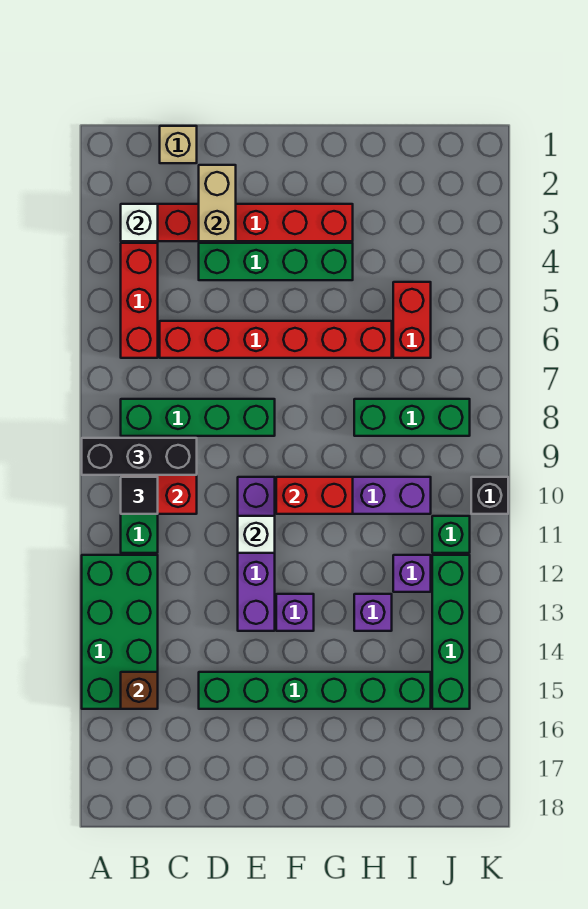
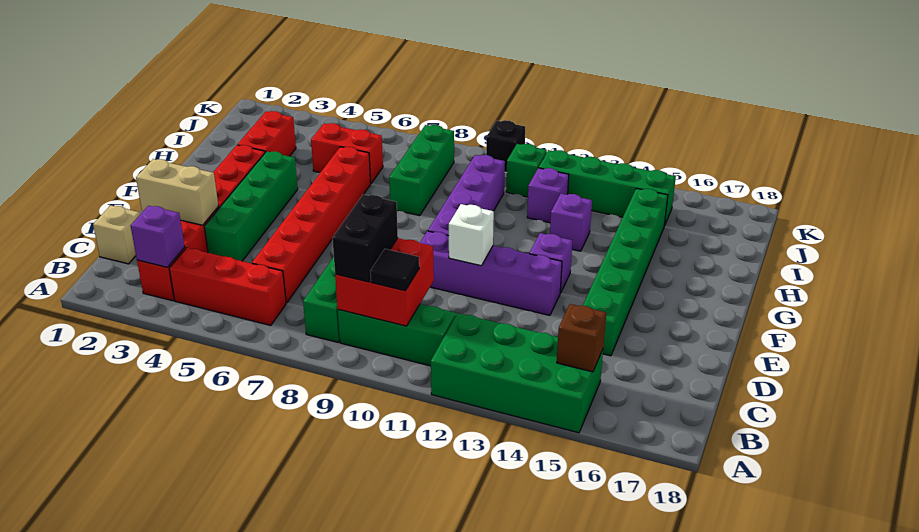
black 1x3 brick [82,438,197,475] -> black 1x2 brick [332,195,398,282]
white 1x1 brick [121,204,158,241] -> purple 1x1 brick [131,206,185,267]
red 1x2 brick [276,477,353,514] -> red 1x2 brick moved to [238,111,296,156]

